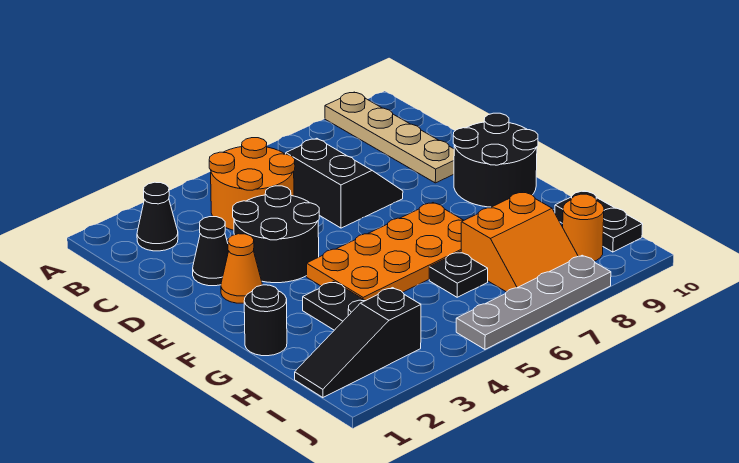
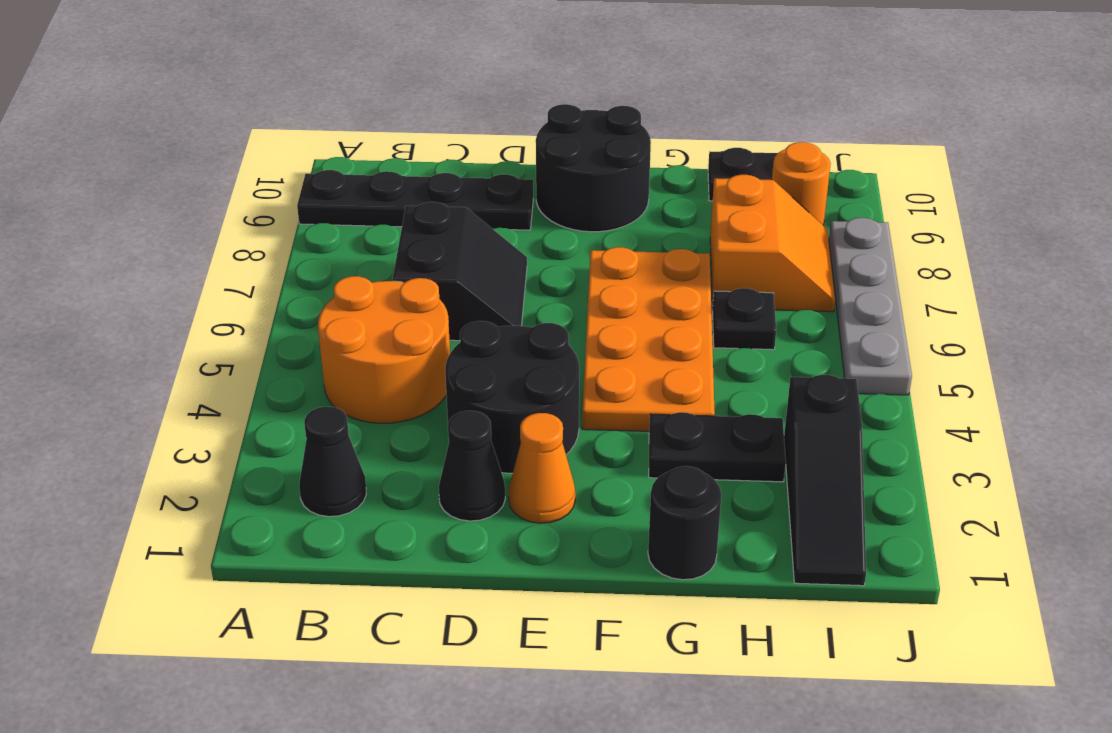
tan 1x4 plate [325,92,454,183] -> black 1x4 plate [297,170,533,230]
black 2x2 slope [286,138,403,228] -> black 2x2 slope turned to [392,202,527,341]

